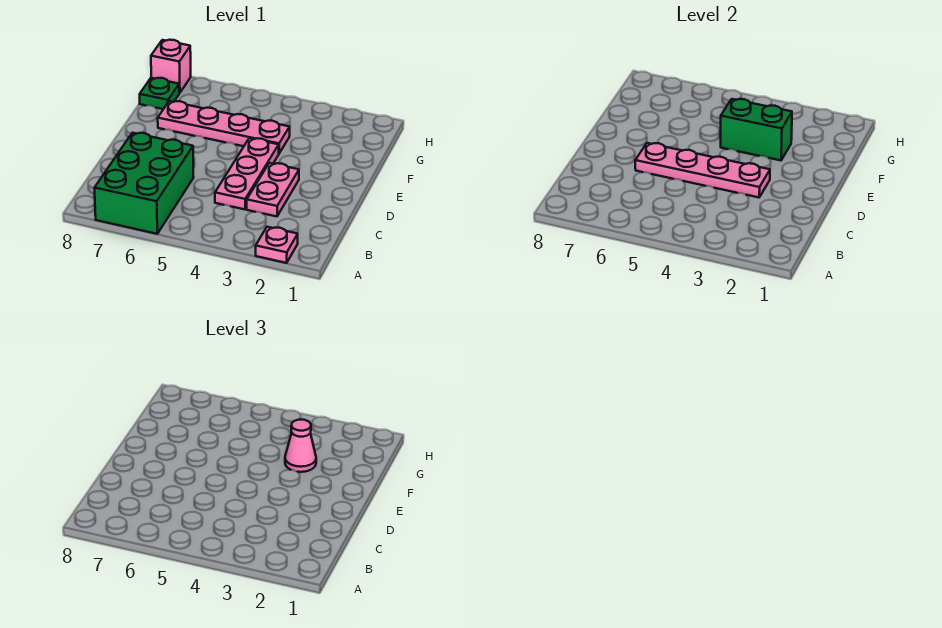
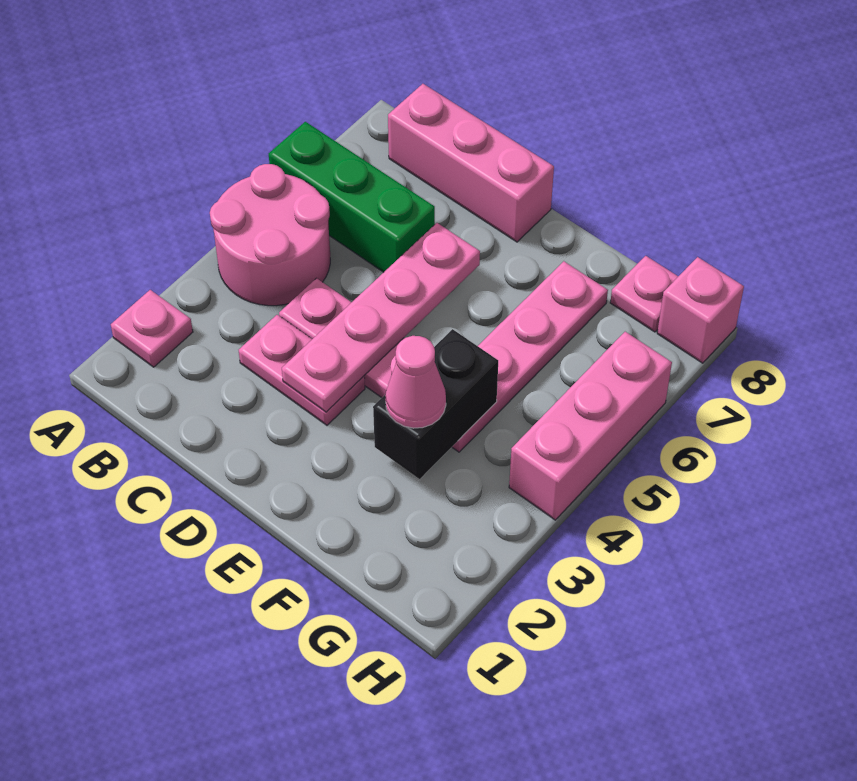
none -> pink 2x2 round brick [210,164,330,306]
green 2x3 brick [94,133,194,234] -> green 1x3 brick [269,122,435,272]
none -> pink 1x3 brick [388,84,554,242]
green 1x2 brick [721,99,792,160] -> black 1x2 brick [373,329,498,479]
green 1x1 plate [140,78,179,109] -> pink 1x1 plate [610,256,678,332]
none -> pink 1x3 brick [509,332,672,520]

